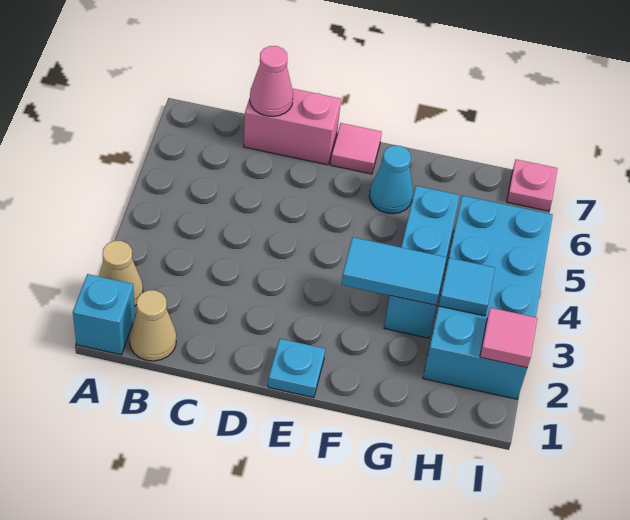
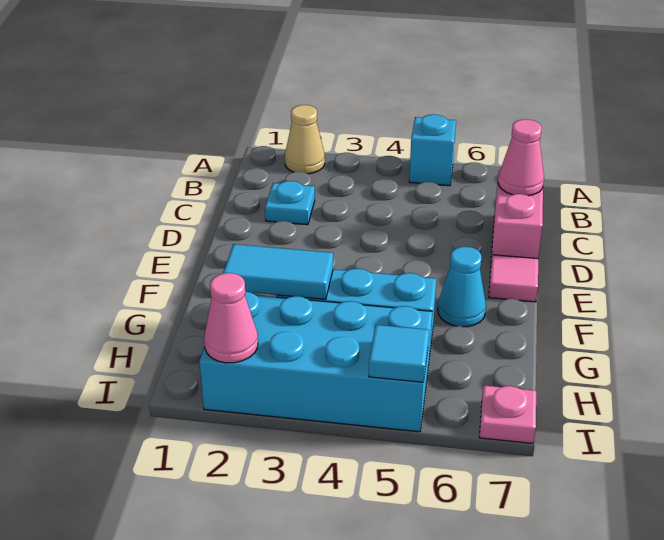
cyan 1x1 brick [73,274,135,355] -> cyan 1x1 brick moved to [409,114,456,186]
tan 1x1 cone [129,290,176,361] -> none
cyan 1x1 plate [268,339,325,398] -> cyan 1x1 plate moved to [265,181,315,225]
cyan 1x2 tile [341,237,447,305] -> cyan 1x2 tile turned to [223,244,333,299]
cyan 1x1 tile [439,258,495,316] -> cyan 1x1 tile moved to [369,325,429,382]
pink 1x1 tile [480,308,537,368] -> pink 1x1 cone [204,273,258,363]

